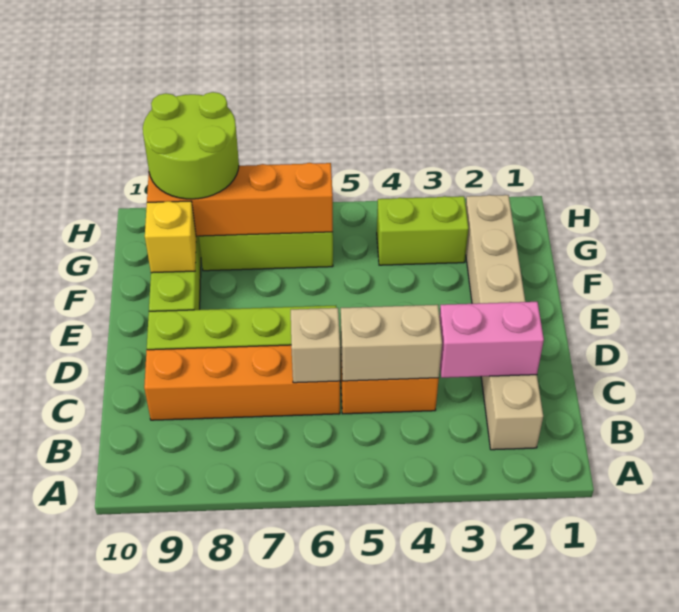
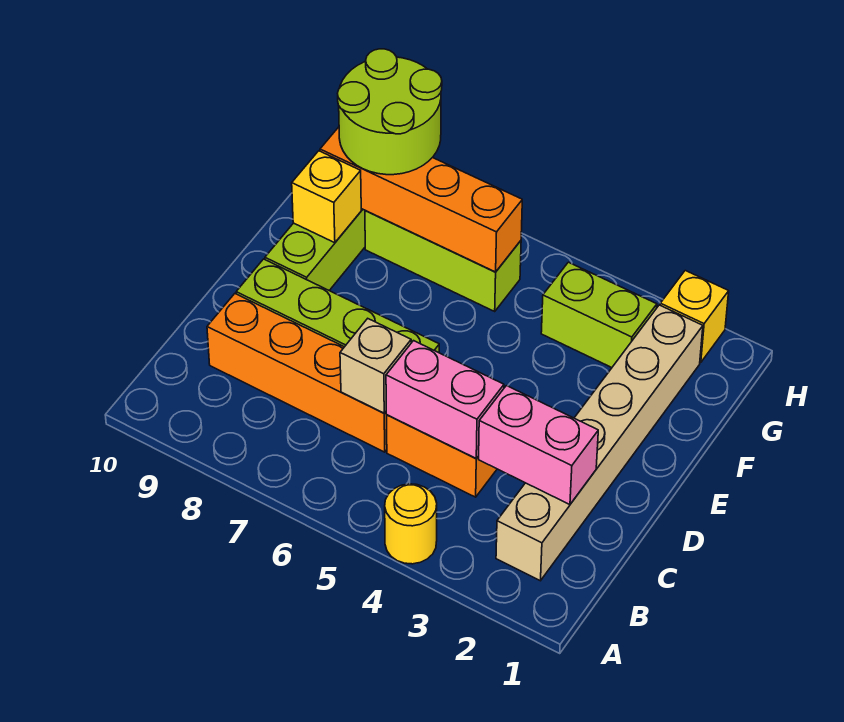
none -> yellow 1x1 round brick [385,484,437,564]
tan 1x2 brick [341,305,442,381] -> pink 1x2 brick [386,341,504,458]
none -> yellow 1x1 brick [660,271,729,363]

